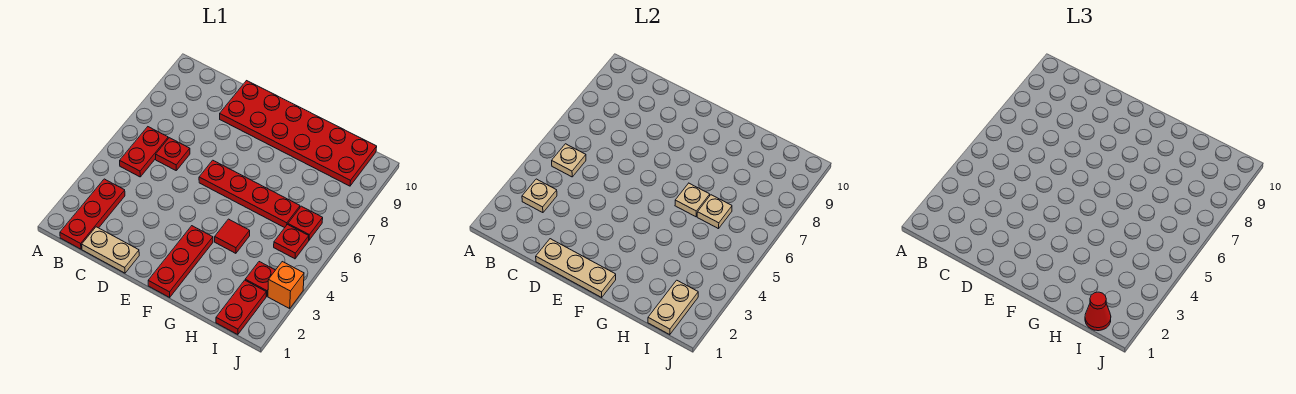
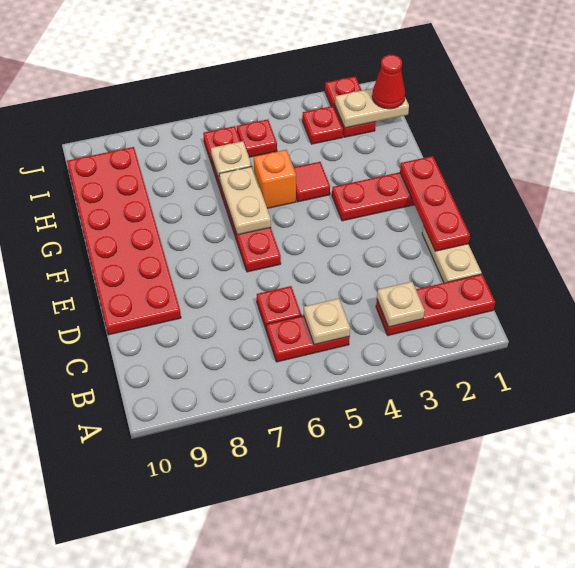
tan 1x3 plate [536,239,616,297] -> red 1x3 plate [400,156,470,251]
tan 1x1 plate [675,183,710,217] -> tan 1x2 plate [219,167,271,235]
red 1x2 plate [216,280,266,335] -> red 1x2 plate turned to [325,77,376,137]
orange 1x1 brick [268,262,304,309] -> orange 1x1 brick moved to [254,150,296,208]

